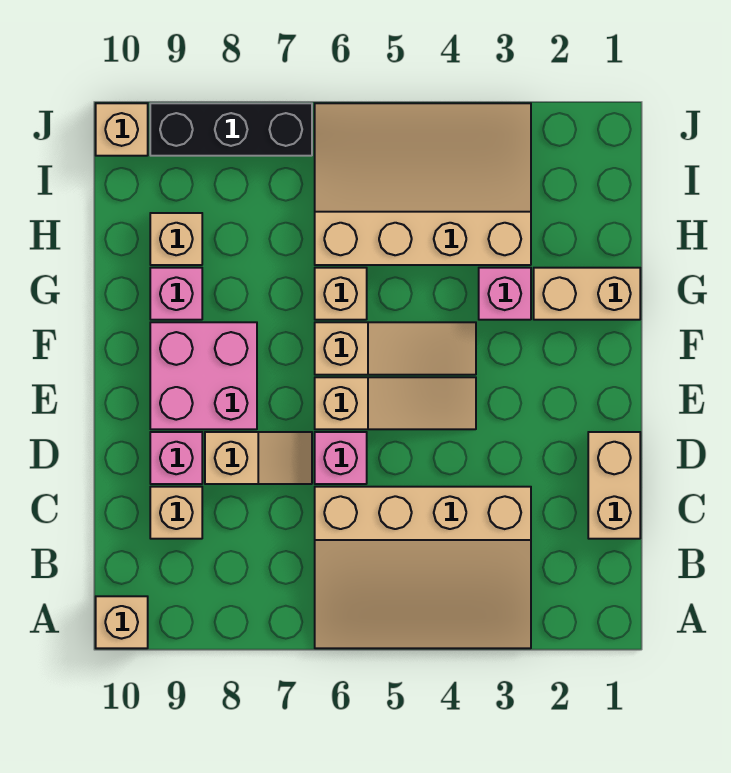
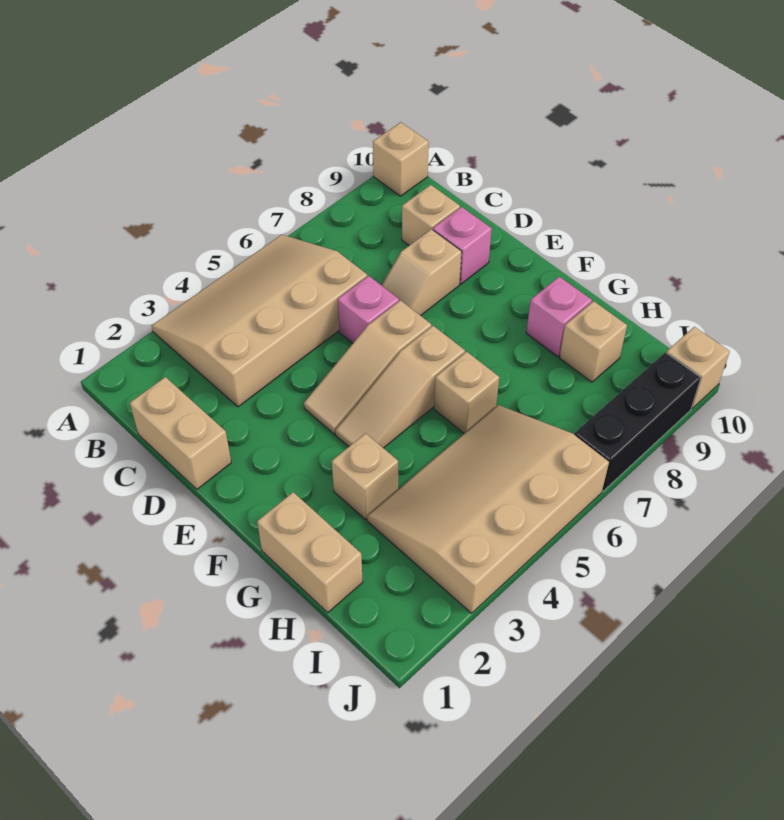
pink 2x2 brick [150,322,257,429] -> none
tan 1x2 brick [534,268,640,320] -> tan 1x2 brick turned to [257,492,363,613]
pink 1x1 brick [479,268,531,320] -> tan 1x1 brick [332,433,398,519]
tan 3x4 slope [315,103,531,265] -> tan 3x4 slope turned to [367,405,609,613]

